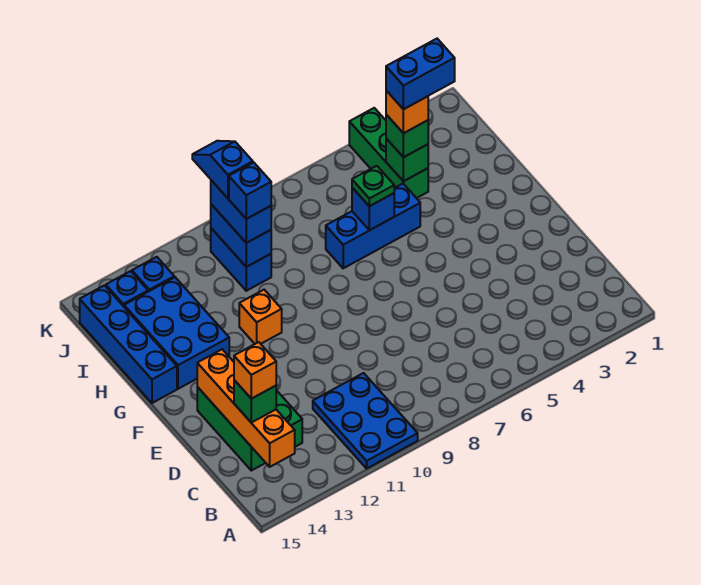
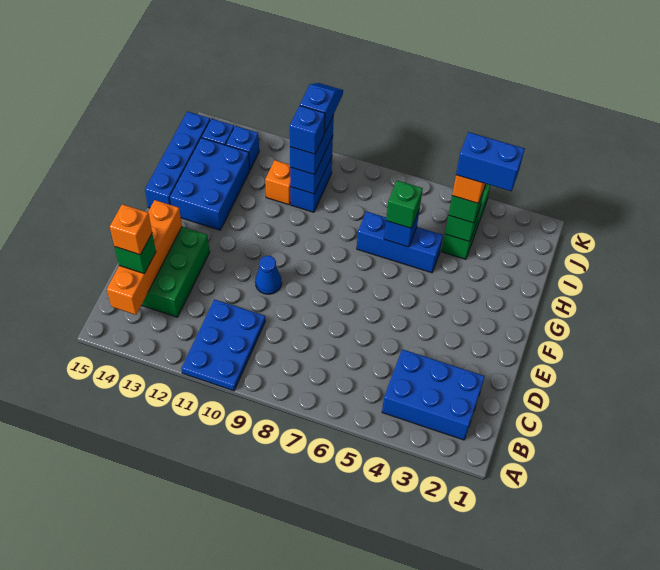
none -> blue 2x3 brick [382,349,485,440]
none -> blue 1x1 cone [255,256,282,294]
orange 1x1 brick [239,290,282,344] -> orange 1x1 brick moved to [265,160,291,205]
green 1x1 plate [352,166,394,206] -> green 1x1 brick [386,181,423,228]

